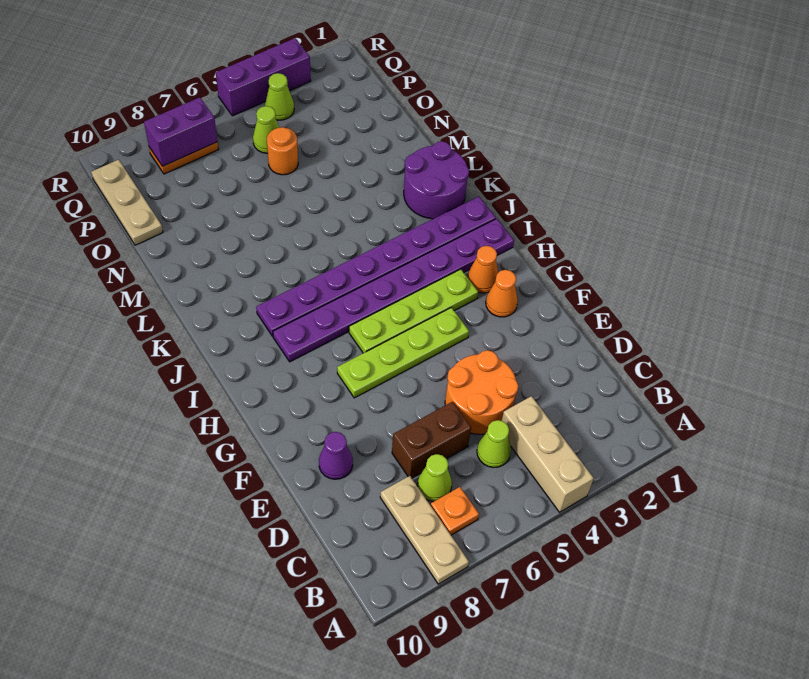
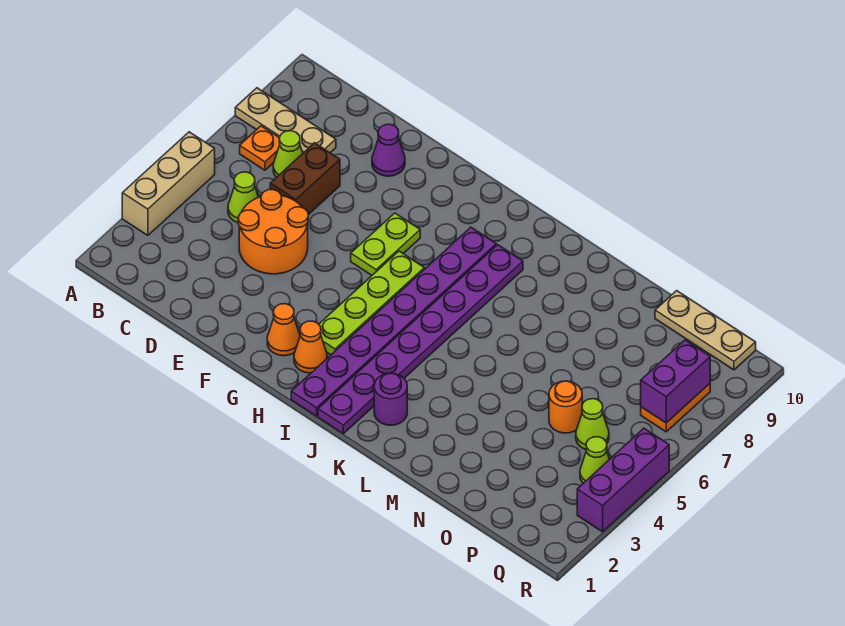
tan 1x3 brick [502,396,594,512] -> tan 1x3 brick turned to [122,132,215,235]
lime 1x4 plate [337,308,469,398] -> lime 1x2 plate [351,213,420,275]
purple 2x2 round brick [404,141,469,219] -> purple 1x1 round brick [374,373,407,425]

